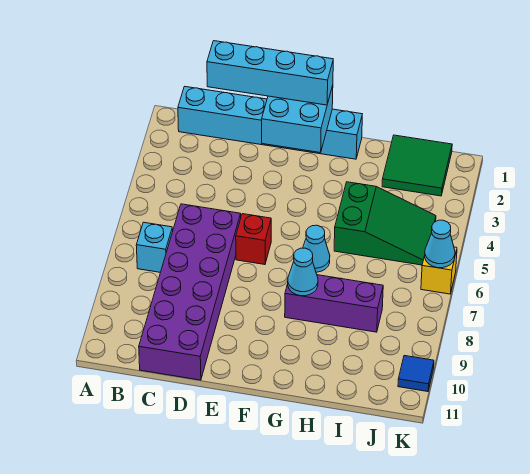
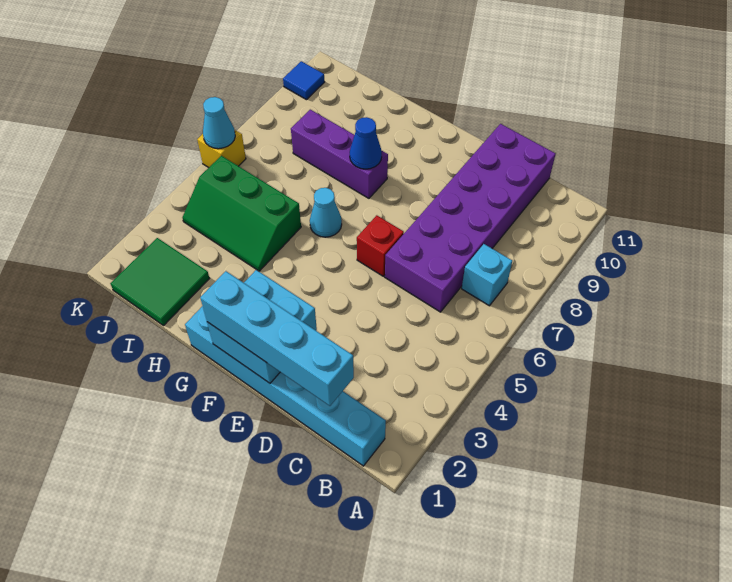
cyan 1x1 cone [288,248,318,296] -> blue 1x1 cone [350,117,382,169]
green 2x3 slope [334,182,436,265] -> green 2x3 slope turned to [182,156,301,271]

